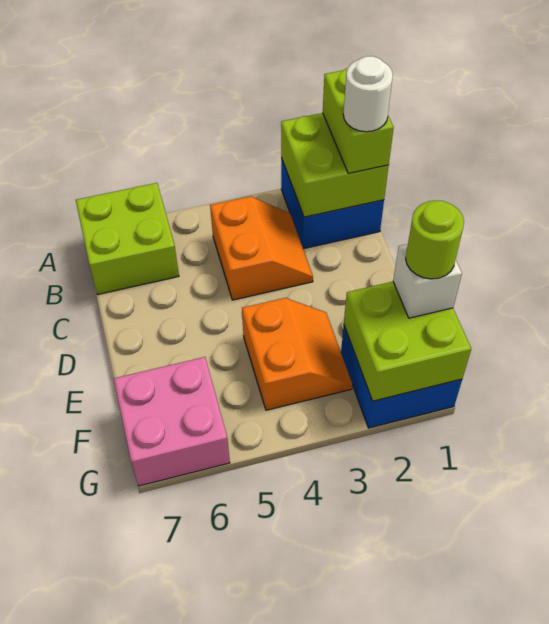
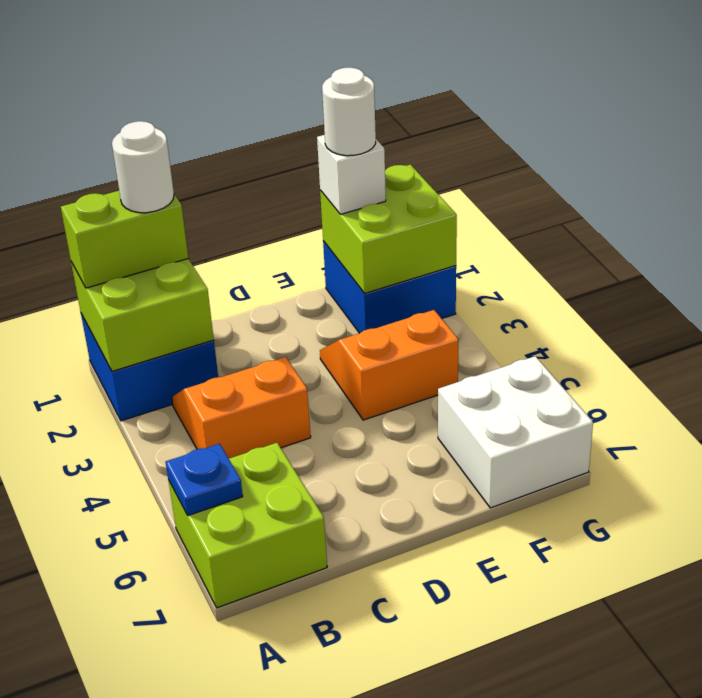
none -> blue 1x1 plate [166,444,243,515]
lime 1x1 round brick [406,201,464,279] -> white 1x1 round brick [322,67,376,156]
pink 2x2 brick [114,357,230,486] -> white 2x2 brick [438,356,593,508]

